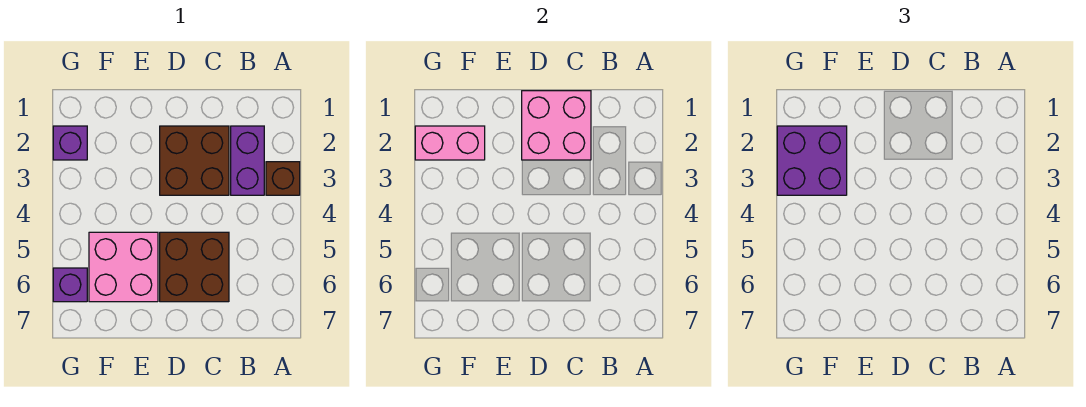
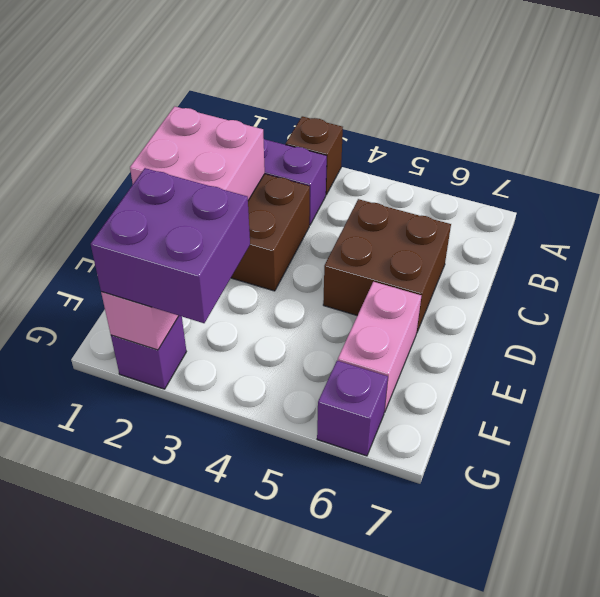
pink 2x2 brick [89,232,158,302] -> pink 1x2 brick [338,282,421,412]

